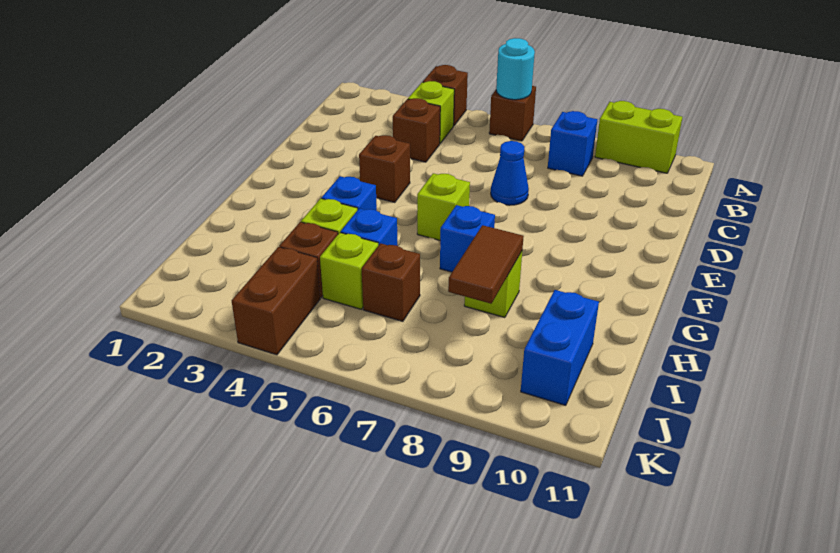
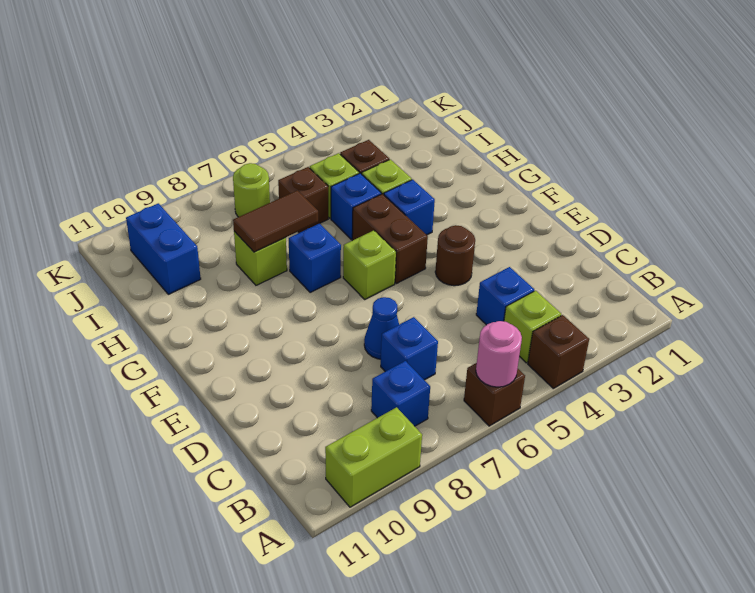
cyan 1x1 round brick [496,38,535,100] -> pink 1x1 round brick [476,321,522,387]
brown 1x1 brick [393,98,440,162] -> blue 1x1 brick [476,267,534,325]
none -> blue 1x1 brick [381,317,438,380]
brown 1x1 brick [359,135,410,202] -> brown 1x1 round brick [435,225,475,286]
brown 1x2 tile [448,225,524,304] -> brown 1x2 tile turned to [233,190,318,252]
brown 1x2 brick [232,247,320,355] -> brown 1x2 brick moved to [352,194,428,284]
none -> lime 1x1 round brick [233,163,270,217]

